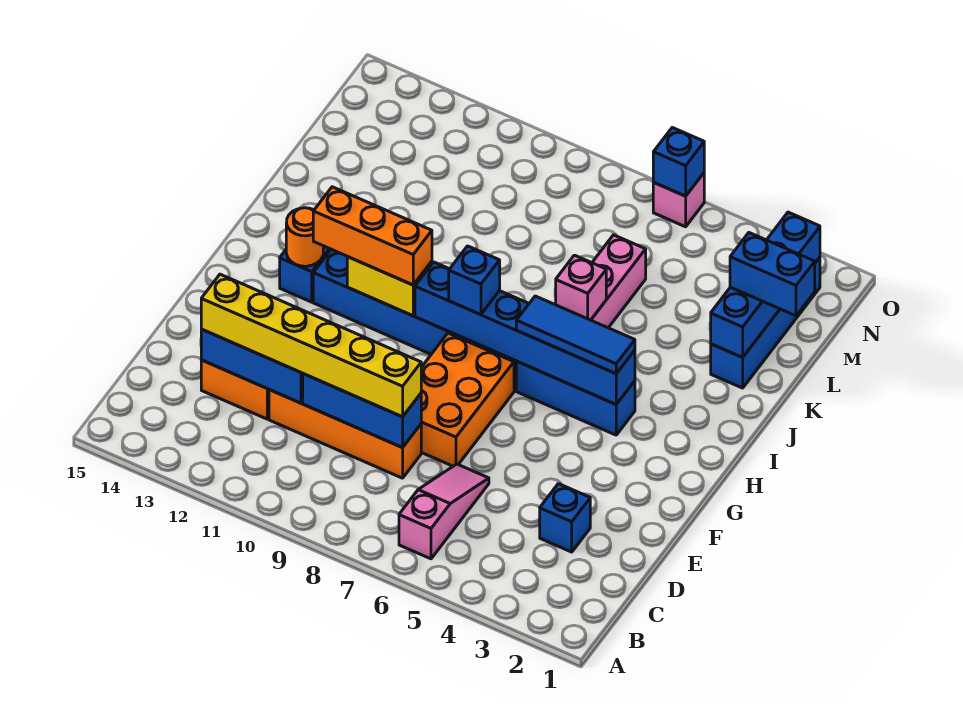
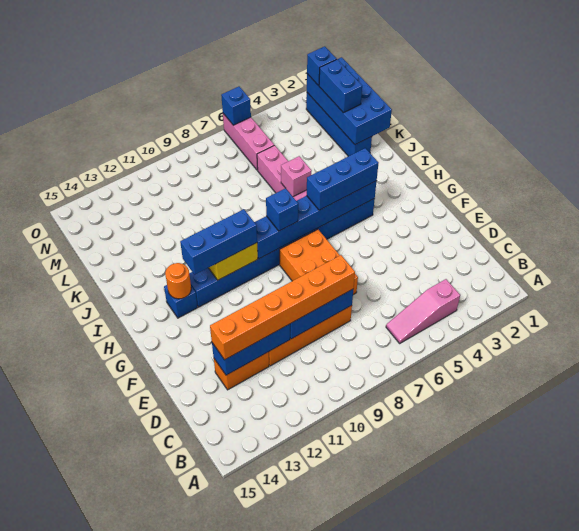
pink 1x3 slope [399,464,489,559] -> pink 1x3 slope turned to [386,279,460,343]
blue 1x1 brick [540,484,590,552] -> blue 1x1 brick moved to [307,46,337,86]
yellow 1x6 brick [201,274,421,417] -> orange 1x6 brick [210,255,355,360]
blue 1x3 tile [516,296,635,374] -> blue 1x3 brick [307,148,378,210]
orange 1x3 brick [313,187,432,285] -> blue 1x3 brick [180,209,257,275]
blue 1x4 brick [711,212,820,357] -> blue 2x4 brick [307,57,392,145]
blue 1x2 brick [730,233,815,316] -> blue 1x2 brick turned to [319,60,362,113]
pink 1x1 brick [653,173,704,227] -> pink 1x3 brick [223,114,274,170]

